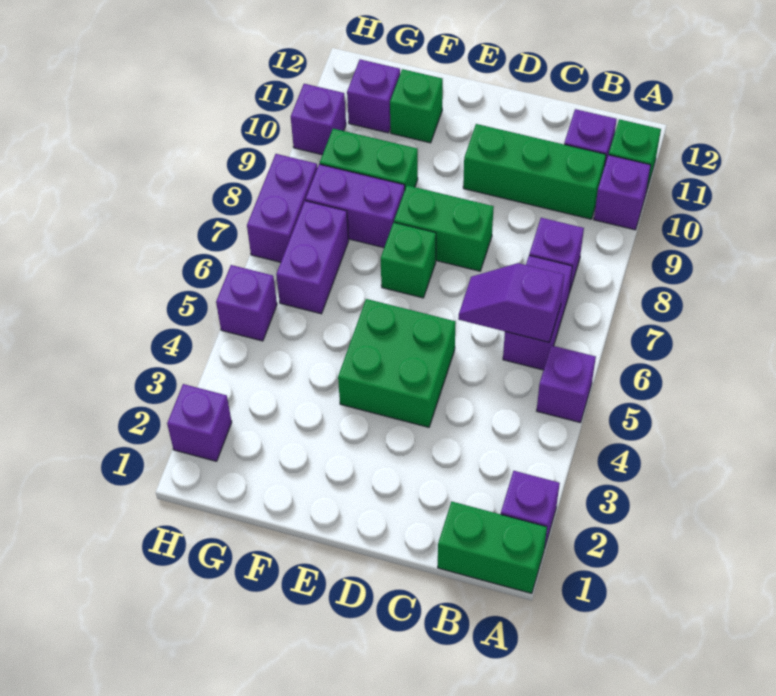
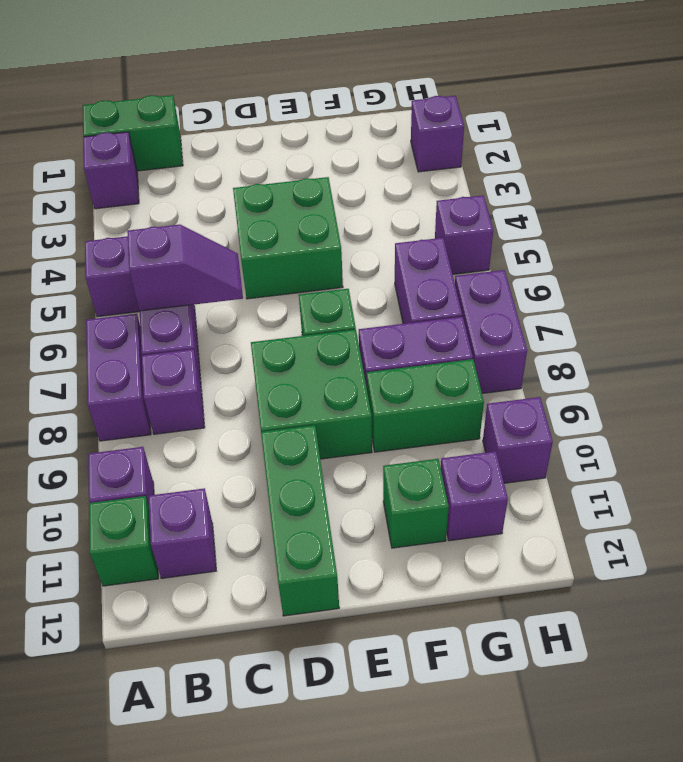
none -> purple 1x2 brick [86,314,151,441]
green 1x3 brick [463,124,606,219] -> green 1x3 brick turned to [261,425,339,616]
green 1x2 brick [394,185,494,271] -> green 2x2 brick [251,330,372,459]

